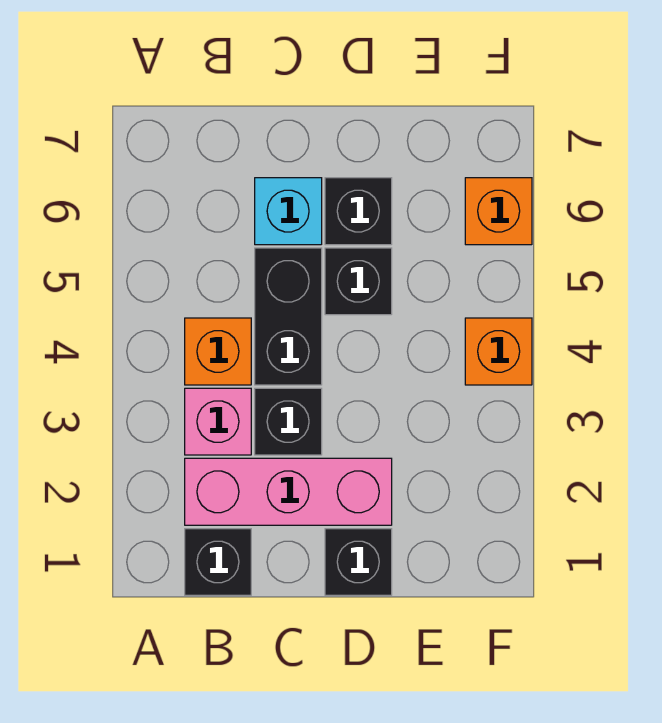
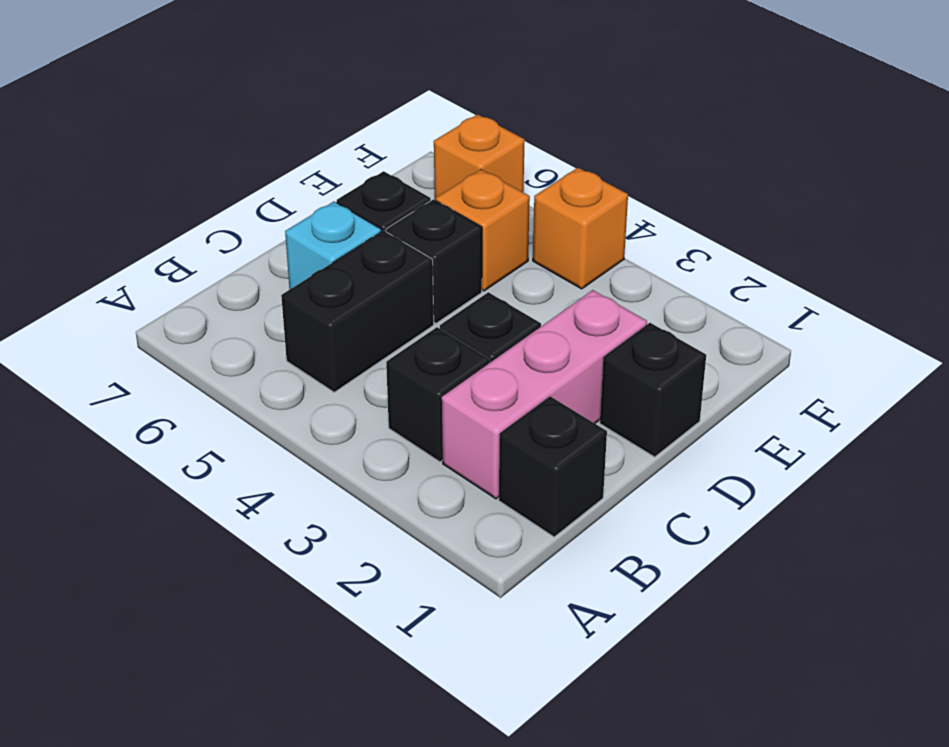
pink 1x1 brick [185,388,251,455] -> black 1x1 brick [386,327,490,462]
orange 1x1 brick [185,318,251,385] -> orange 1x1 brick moved to [436,170,530,291]
black 1x2 brick [255,248,322,385] -> black 1x2 brick turned to [281,231,434,392]

